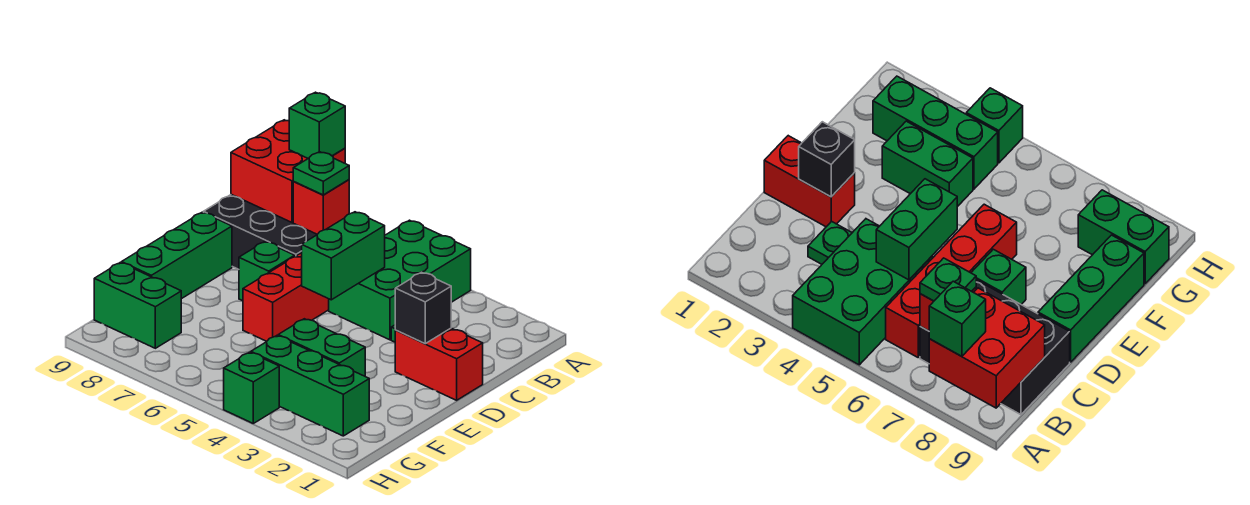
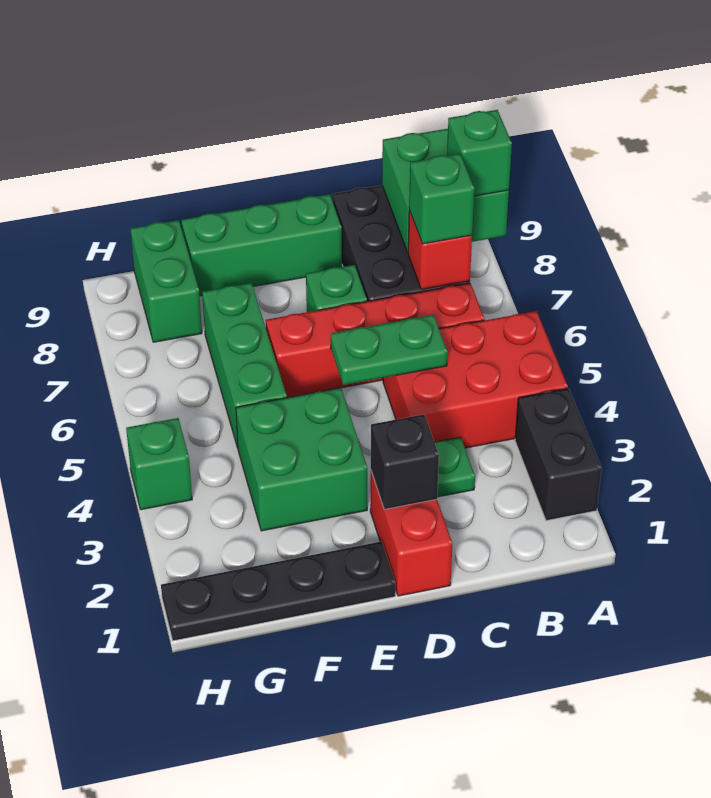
none -> black 1x2 brick [515,388,602,521]
green 2x3 brick [329,220,471,340] -> red 2x3 brick [383,311,568,448]
red 2x2 brick [231,120,345,222] -> green 2x2 brick [382,129,509,253]
green 1x1 plate [293,152,349,195] -> green 1x1 brick [409,154,474,244]
green 1x2 brick [302,212,385,300] -> green 1x2 plate [331,315,447,385]
none -> black 1x4 plate [161,541,395,641]
green 1x2 brick [278,319,365,376] -> green 2x2 brick [236,388,367,531]
green 1x3 brick [251,336,369,436] -> green 1x3 brick moved to [202,283,287,448]

